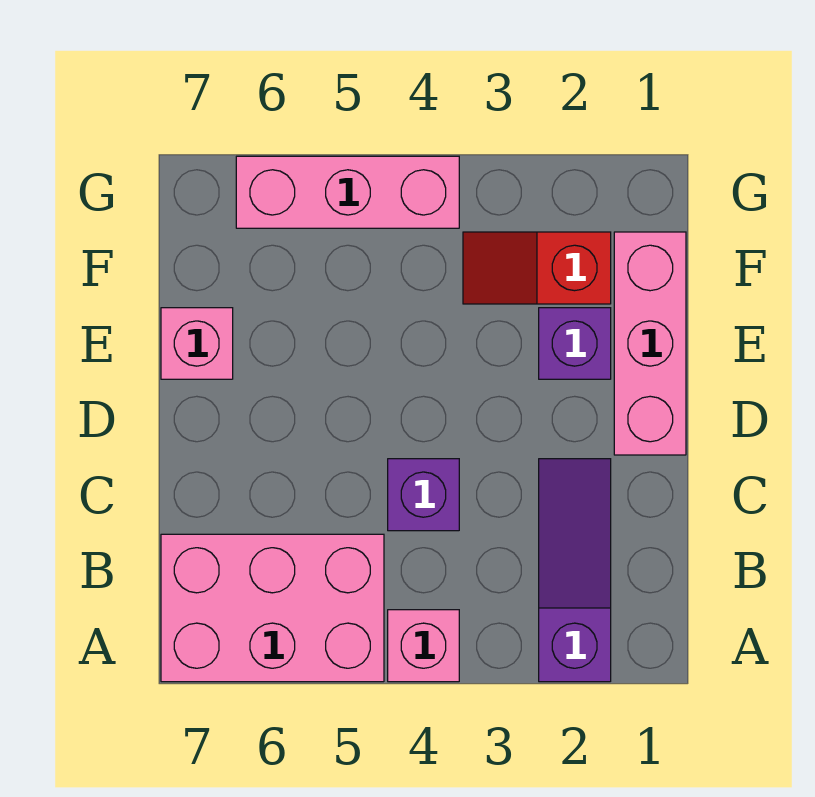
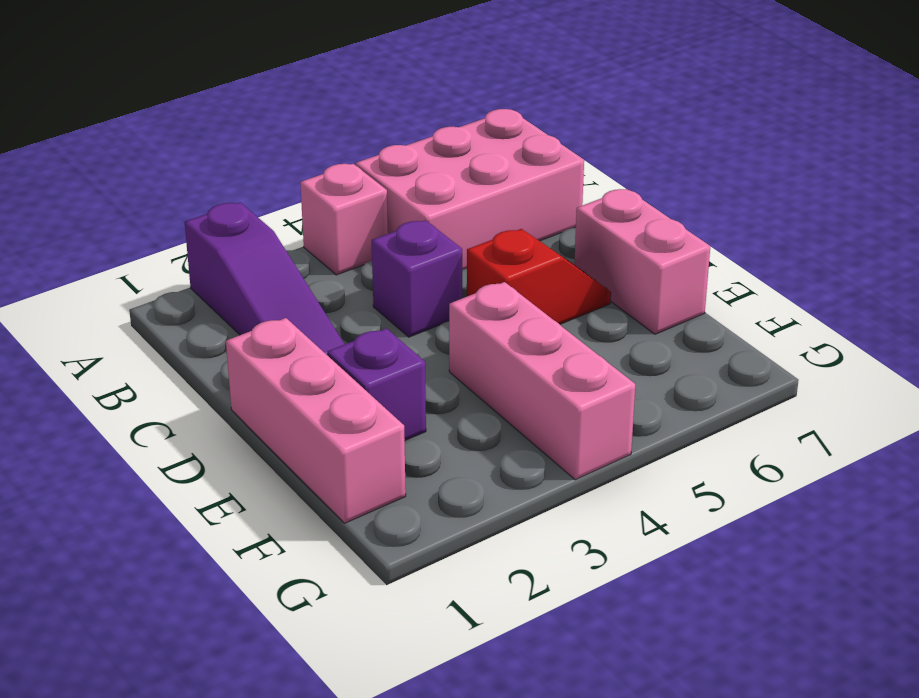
pink 1x1 brick [161,308,233,379] -> pink 1x2 brick [574,189,710,334]
red 1x2 slope [463,232,611,304] -> red 1x2 slope moved to [467,229,611,324]
pink 1x3 brick [236,156,459,228] -> pink 1x3 brick turned to [449,282,635,480]

